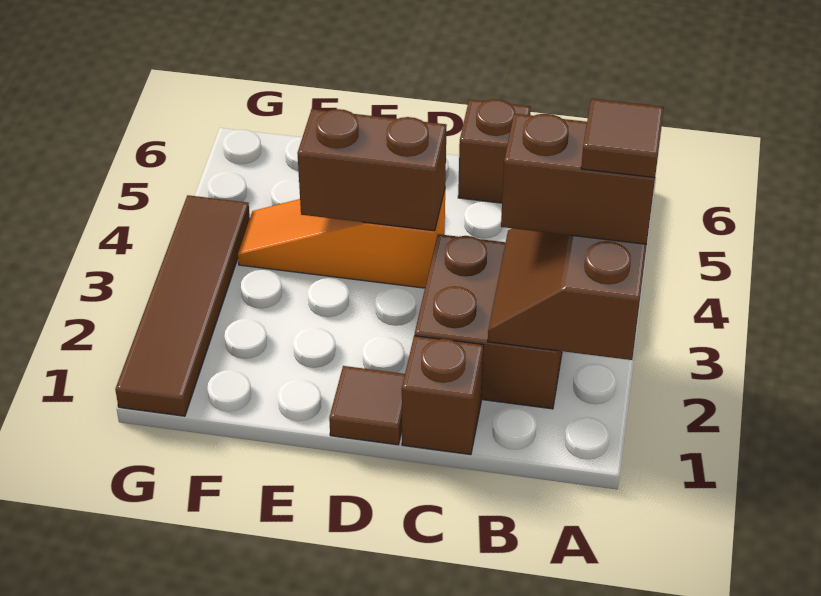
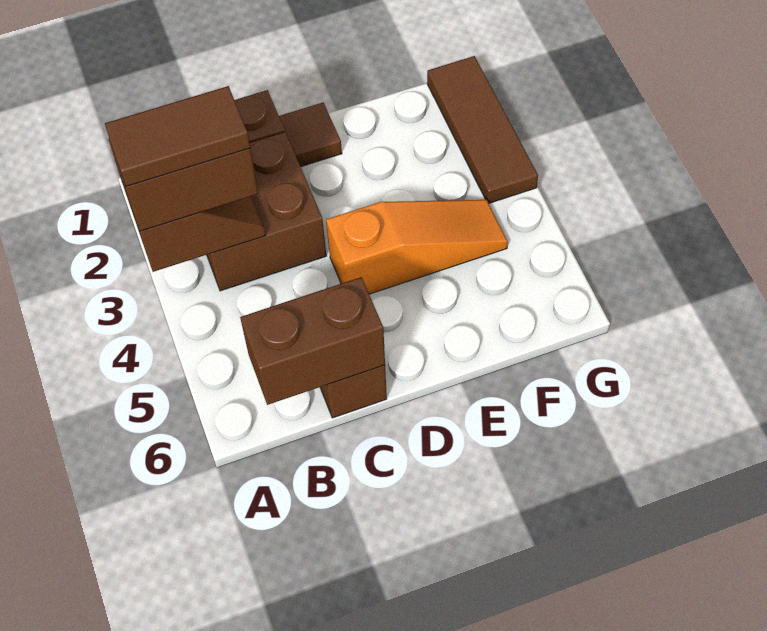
brown 1x1 tile [581,99,664,178] -> brown 1x2 tile [105,86,250,186]
brown 1x2 brick [297,109,447,231] -> brown 1x2 brick moved to [240,277,385,405]
brown 1x4 tile [115,195,250,416] -> brown 1x3 tile [427,56,538,203]

